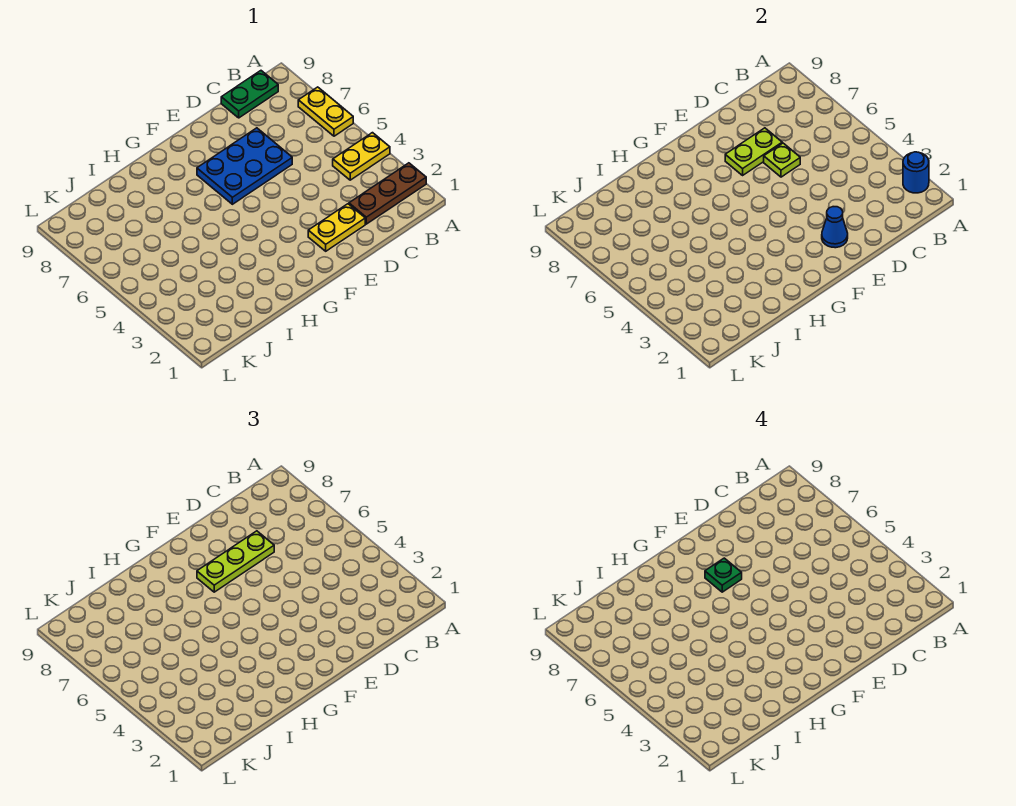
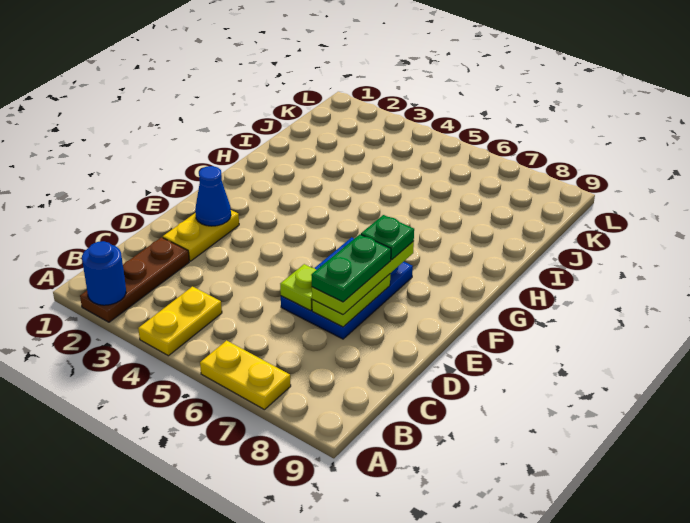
green 1x2 plate [221,71,278,118] -> green 1x2 plate moved to [311,234,391,302]

